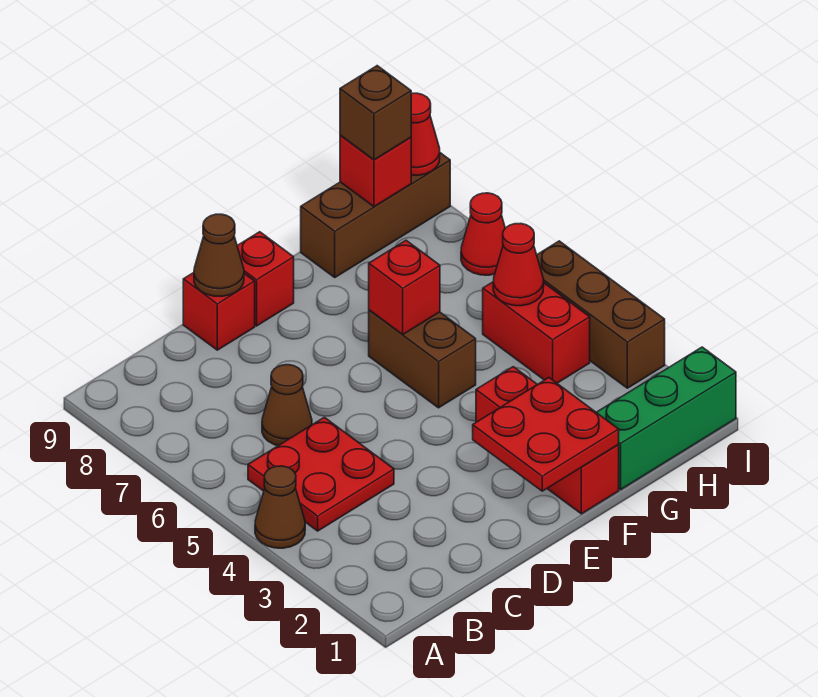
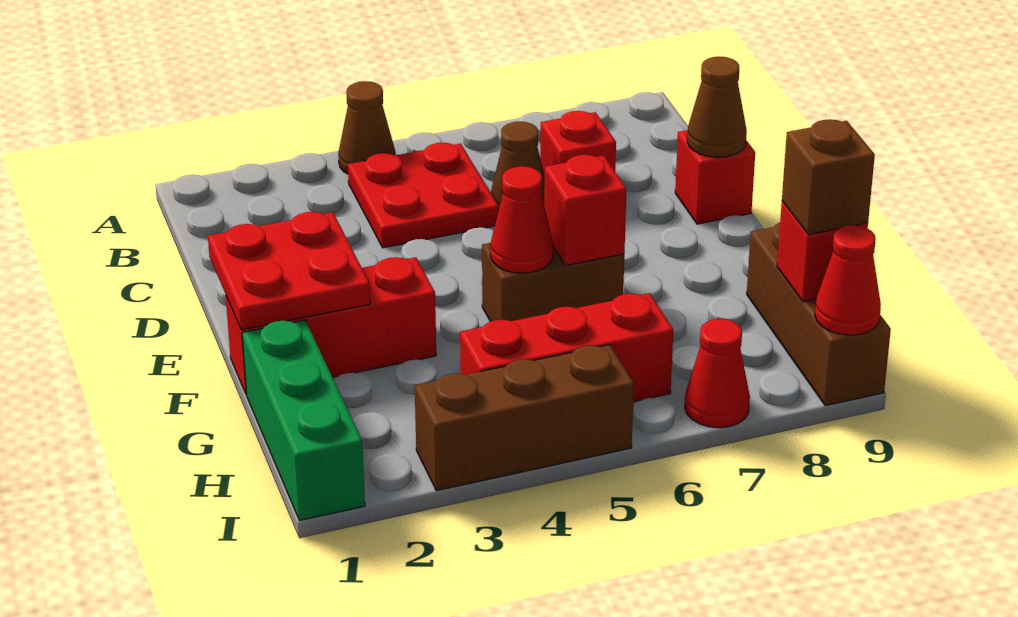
red 1x1 brick [237,232,294,326] -> red 1x1 brick moved to [540,111,616,176]
red 1x2 brick [483,282,590,383] -> red 1x3 brick [460,293,673,402]
red 1x1 cone [493,223,544,306] -> red 1x1 cone moved to [490,166,553,273]

